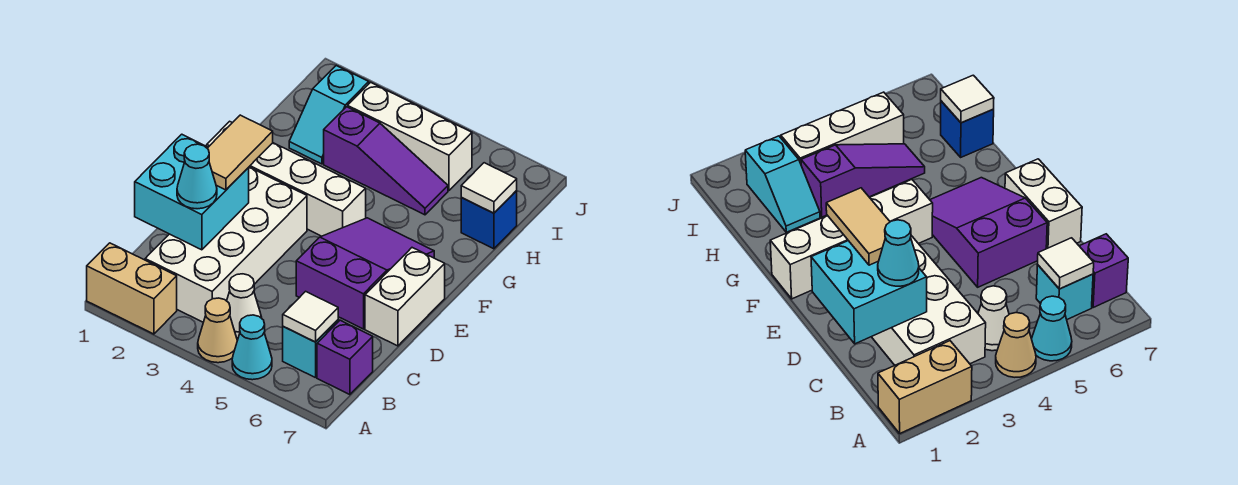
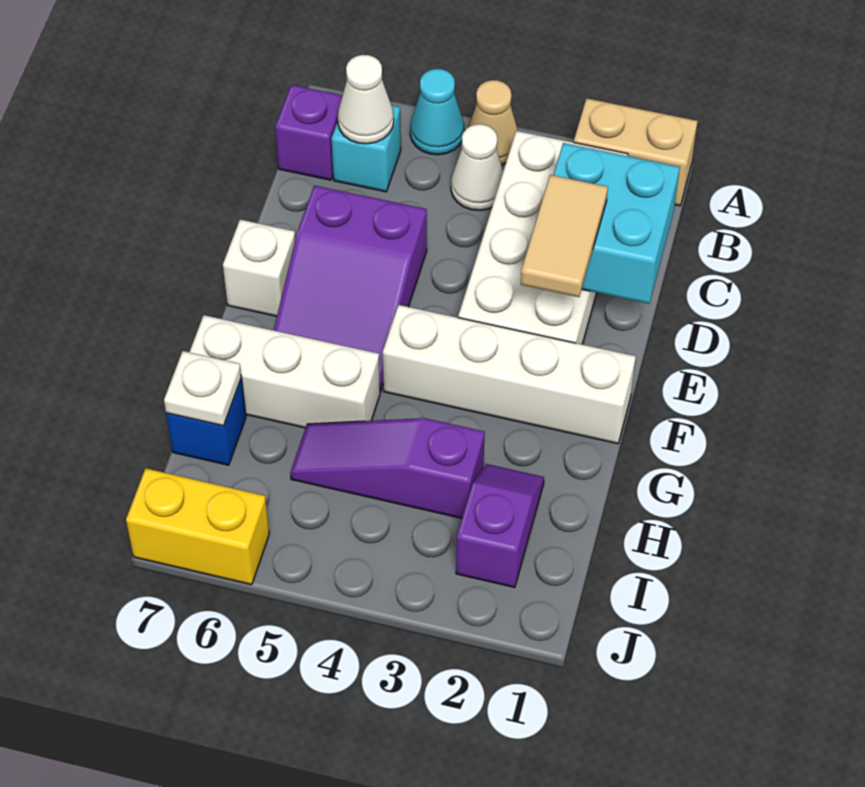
white 1x1 tile [283,291,338,342] -> white 1x1 cone [338,55,394,144]
cyan 1x1 cone [177,144,217,209] -> none
white 1x2 brick [365,248,445,346] -> white 1x1 brick [223,220,295,316]
cyan 1x2 slope [289,66,369,164] -> purple 1x2 slope [456,464,544,587]
white 1x1 tile [461,163,517,213] -> white 1x1 plate [164,351,241,426]
white 1x3 brick [348,82,472,190] -> white 1x3 brick moved to [190,315,380,428]
none -> yellow 1x2 brick [126,468,269,585]

